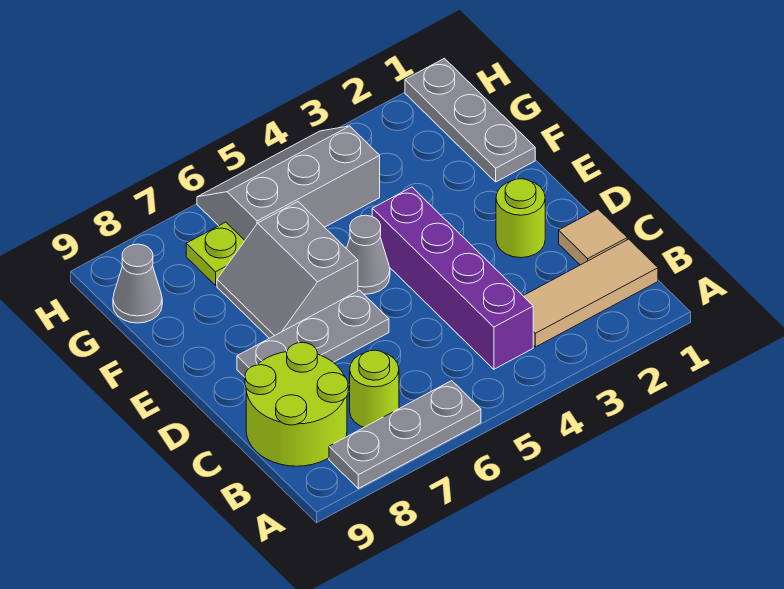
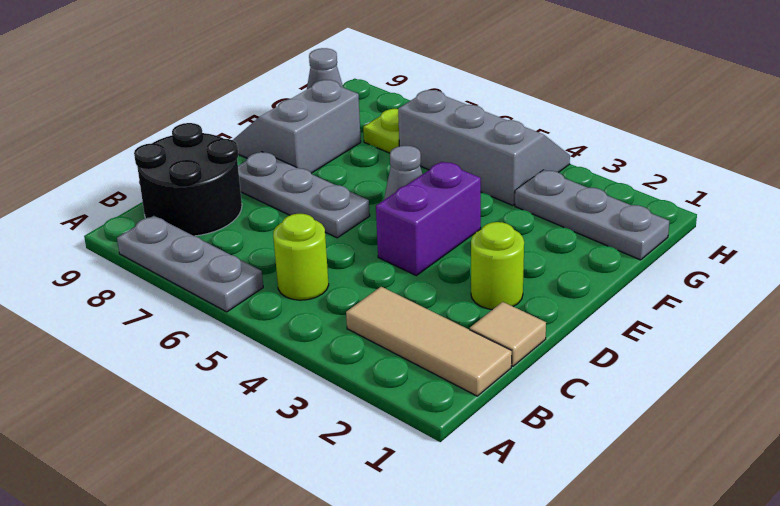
purple 1x4 brick [372,187,533,369] -> purple 1x2 brick [376,162,481,276]
lime 1x1 round brick [350,350,399,427] -> lime 1x1 round brick moved to [273,214,329,300]
lime 2x2 round brick [245,343,348,466] -> black 2x2 round brick [134,123,242,236]
grey 2x2 slope [217,202,358,338] -> grey 2x2 slope moved to [233,80,361,173]
grey 1x3 plate [405,58,535,182] -> grey 1x3 plate turned to [515,170,669,260]

